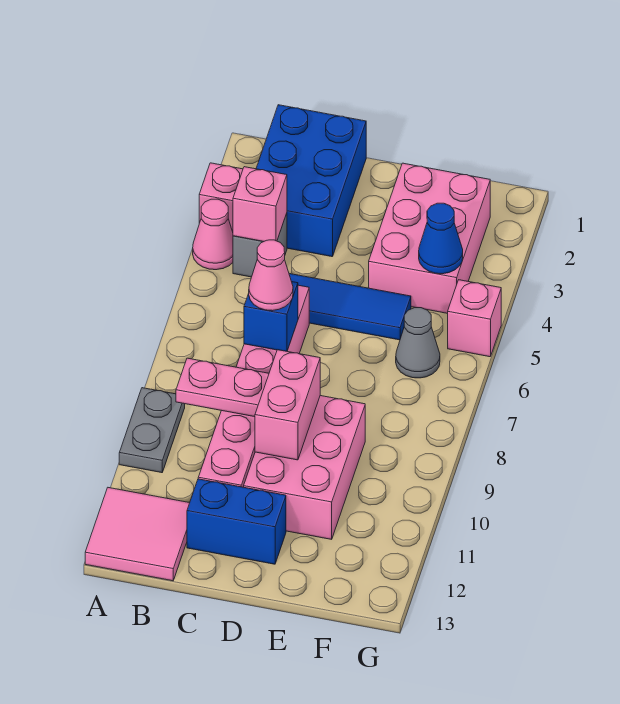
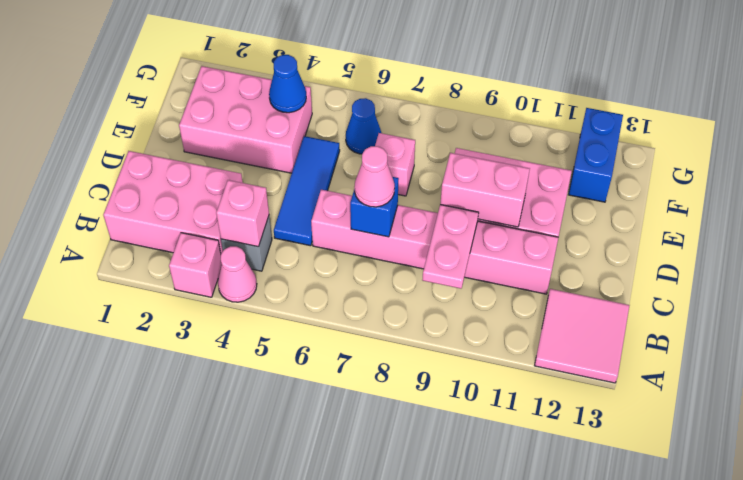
grey 1x2 plate [119,388,185,473] -> none
blue 2x3 brick [256,105,366,257] -> pink 2x3 brick [103,151,243,253]
blue 1x2 brick [187,479,286,564] -> blue 1x2 brick moved to [569,108,623,202]
grey 1x1 cone [396,308,440,378] -> blue 1x1 cone [346,98,381,154]
pink 1x1 brick [448,280,501,357] -> pink 1x1 brick moved to [375,133,415,196]

